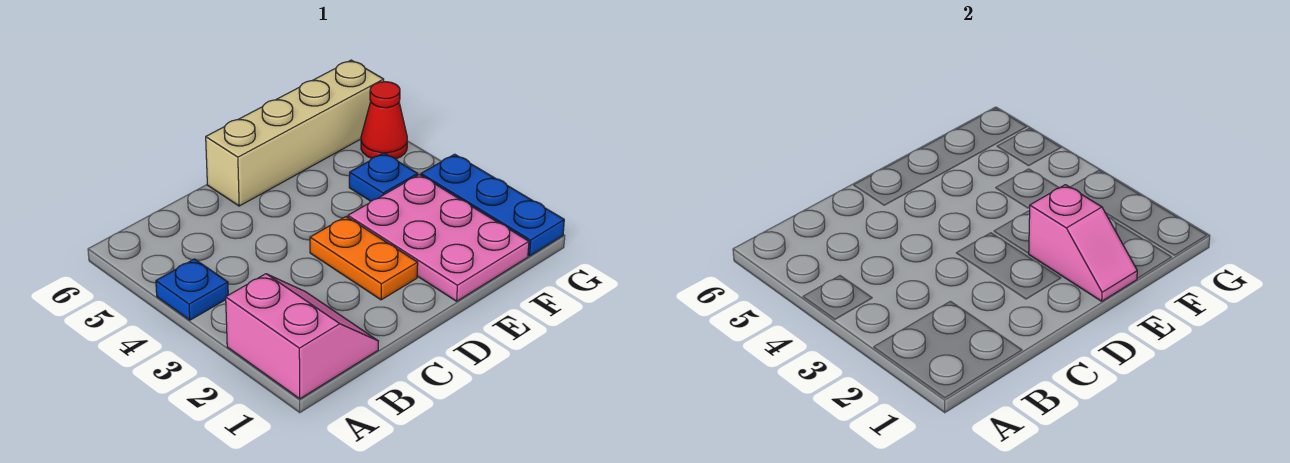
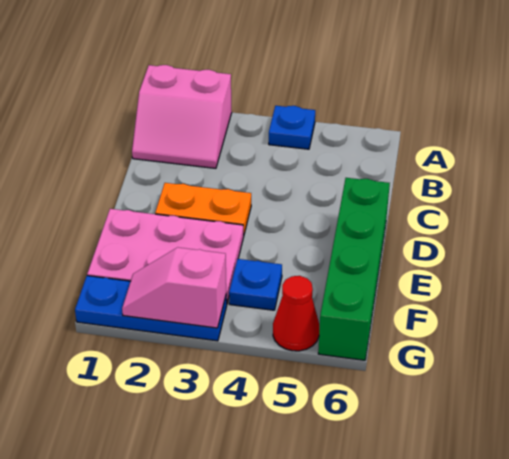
tan 1x4 brick [206,60,384,206] -> green 1x4 brick [318,178,390,360]
pink 1x2 slope [1028,185,1137,301] -> pink 1x2 slope moved to [122,247,226,328]

